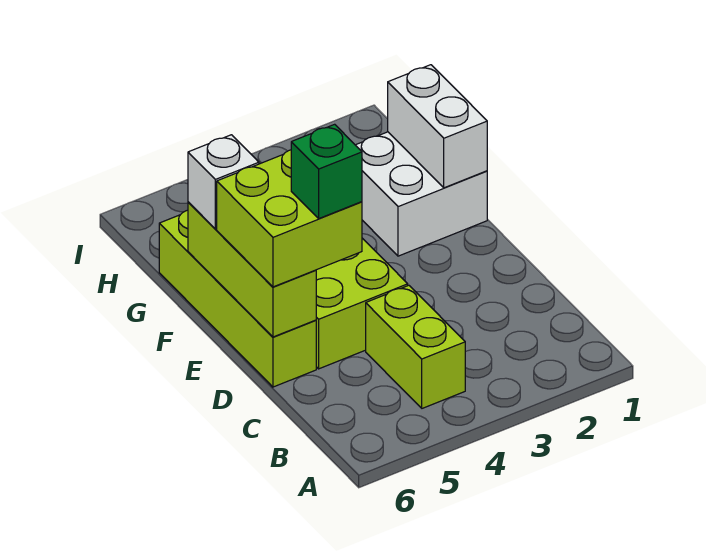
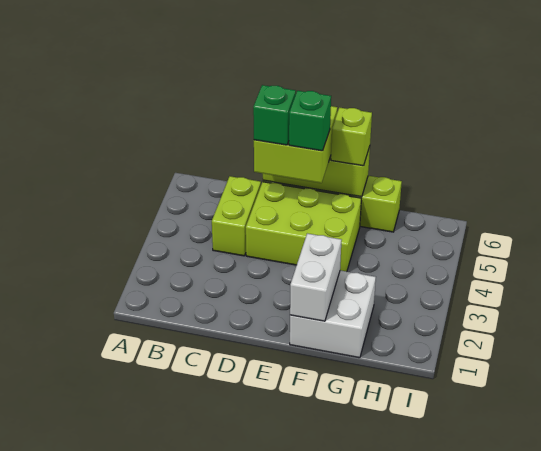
lime 1x2 brick [366,285,465,408] -> lime 1x2 brick turned to [212,176,261,256]
none -> green 1x1 brick [289,91,331,151]
white 1x2 brick [388,65,487,188] -> white 1x2 brick turned to [290,233,341,321]
white 1x1 brick [188,135,259,229] -> lime 1x1 brick [331,107,372,166]

